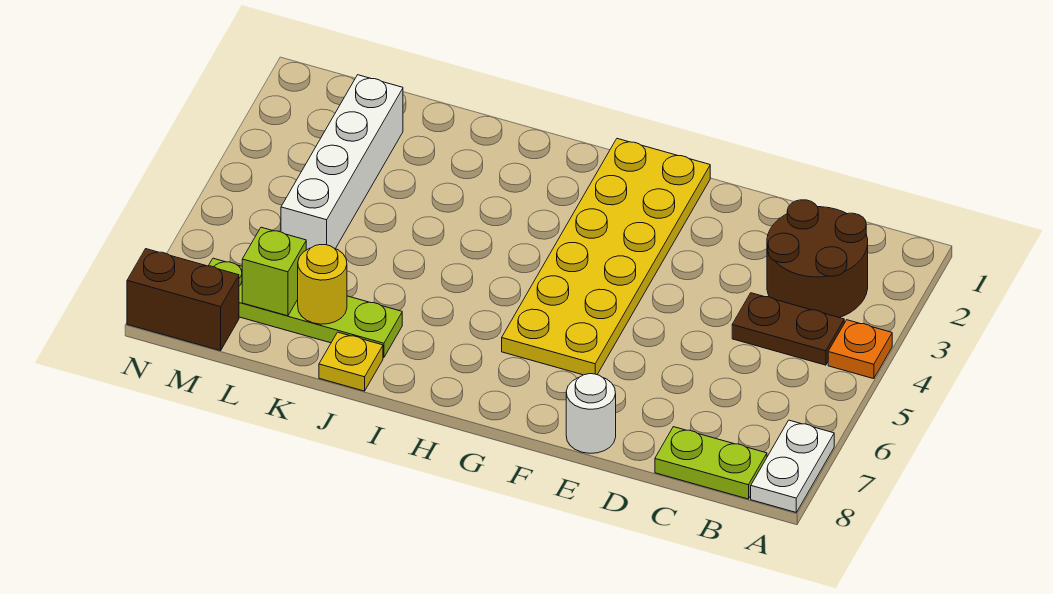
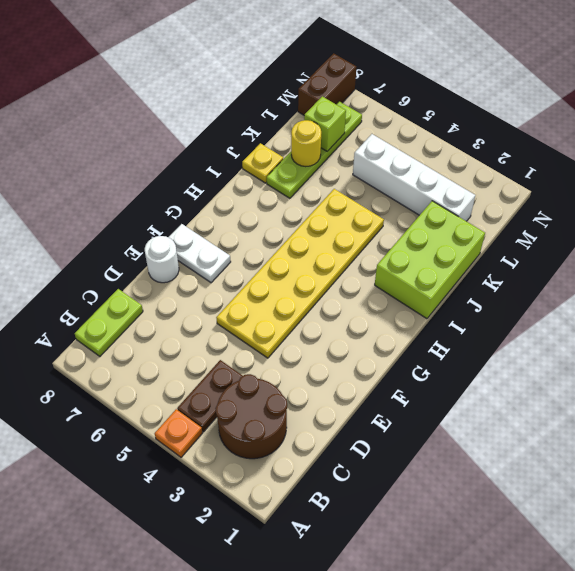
white 1x2 plate [751,420,834,512] -> white 1x2 plate moved to [168,224,231,283]
yellow 2x6 plate [502,139,710,375] -> yellow 2x6 plate turned to [216,189,384,358]
none -> lime 2x3 brick [375,201,485,319]

